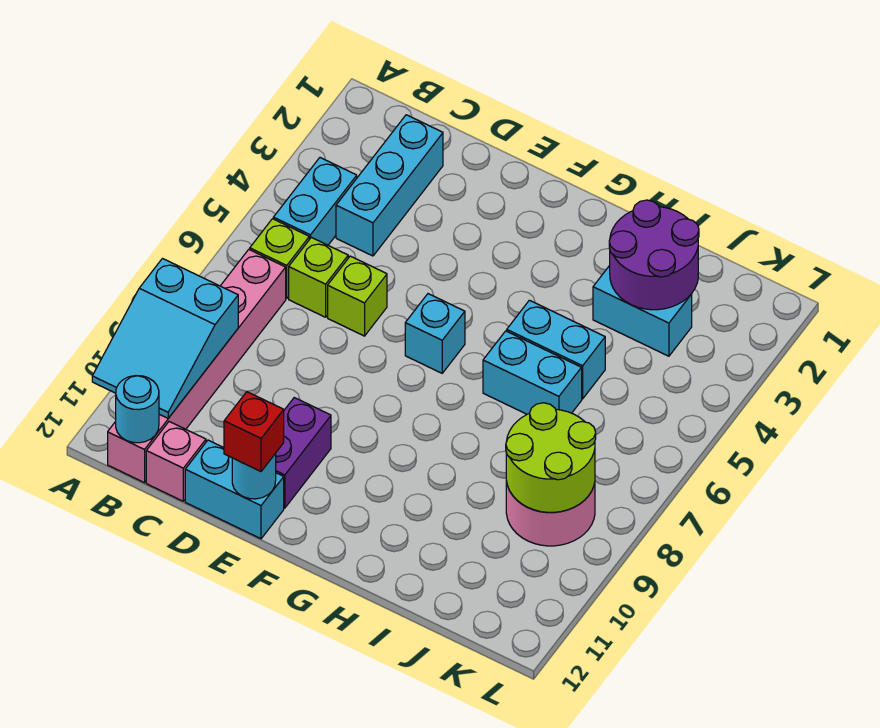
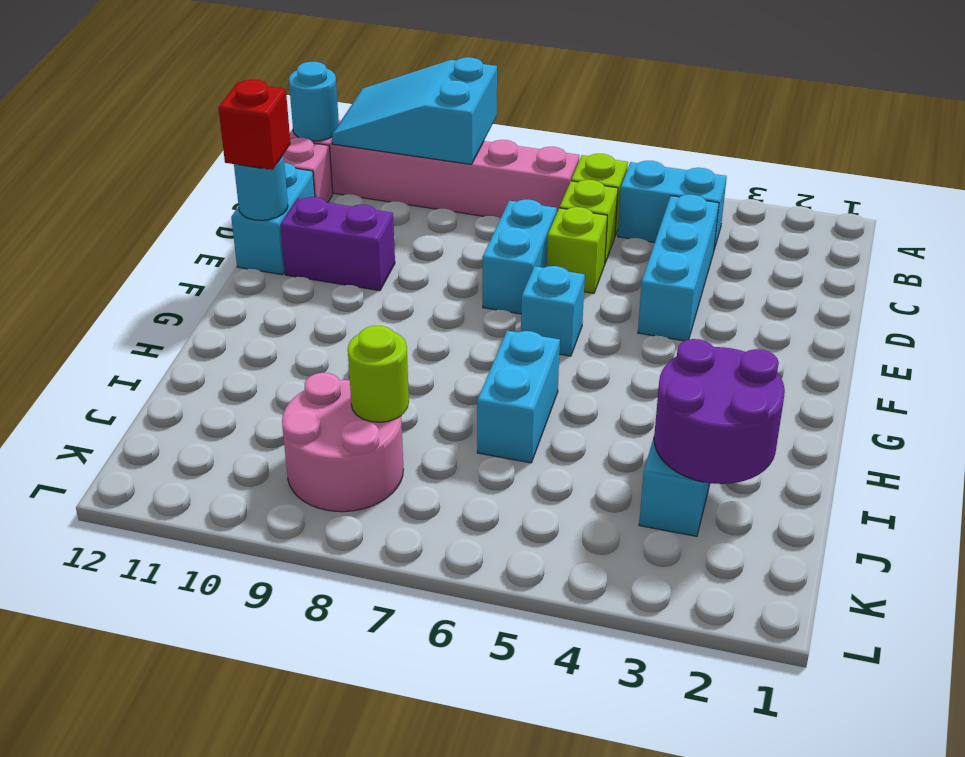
cyan 1x3 brick [336,115,443,256] -> cyan 1x3 brick turned to [638,194,719,341]
cyan 1x2 brick [507,300,605,399] -> cyan 1x2 brick moved to [483,199,557,314]
lime 2x2 round brick [506,403,596,512] -> lime 1x1 round brick [348,326,409,422]

